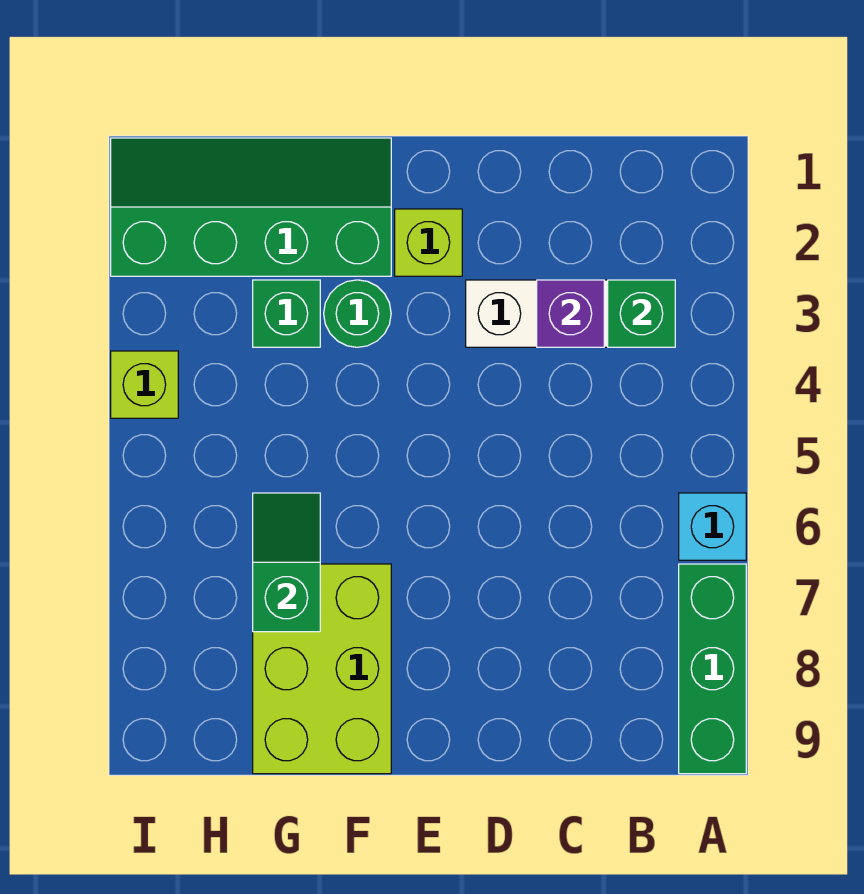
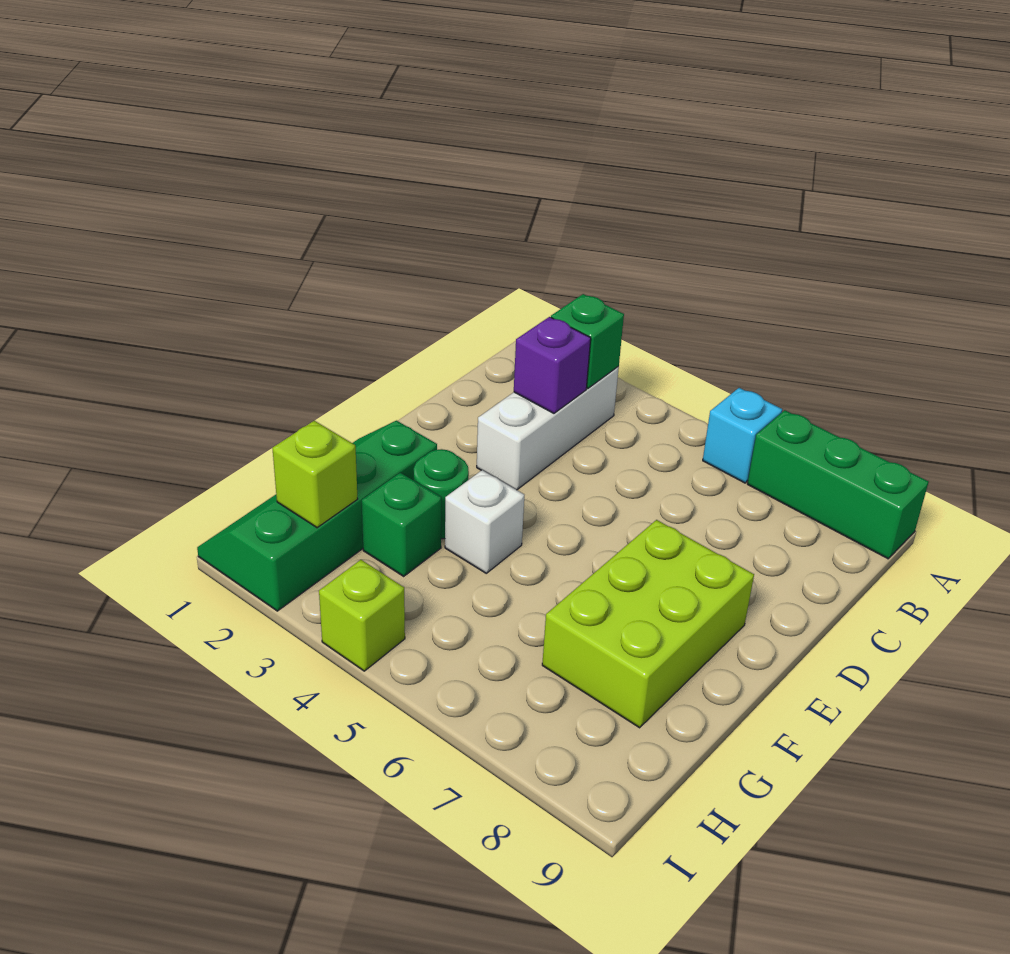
lime 1x1 brick [395,209,462,276] -> lime 1x1 brick moved to [272,421,358,528]
none -> white 1x1 brick [445,470,524,573]
lime 2x3 brick [253,564,391,774] -> lime 2x3 brick turned to [542,520,754,728]
green 1x2 slope [253,493,320,632] -> none

